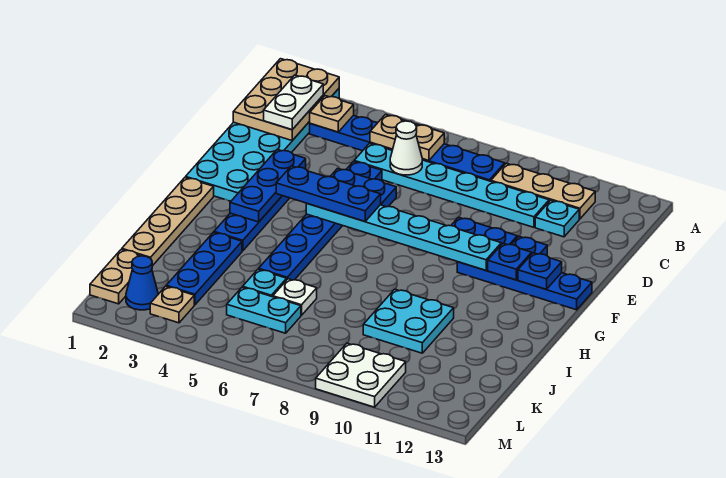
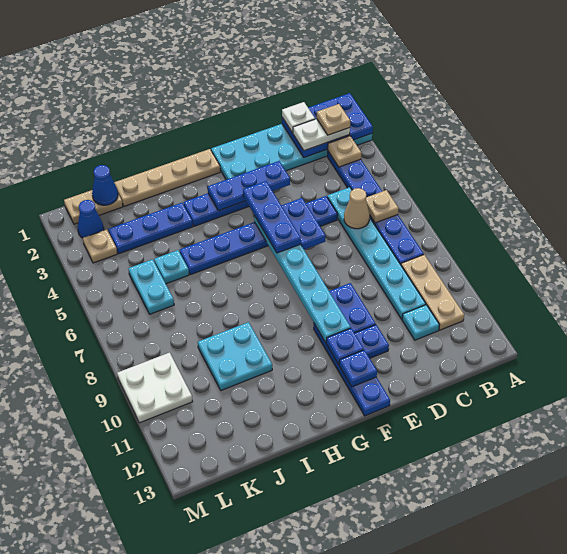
tan 2x3 plate [233,59,339,140] -> blue 2x3 plate [282,93,373,158]
tan 1x1 plate [370,115,405,149] -> tan 1x1 plate moved to [317,104,350,135]
white 1x1 cone [390,121,422,175] -> tan 1x1 cone [344,188,370,229]
white 1x1 plate [273,279,317,315] -> white 1x1 plate moved to [282,102,315,133]
none -> blue 1x1 cone [92,165,118,205]

